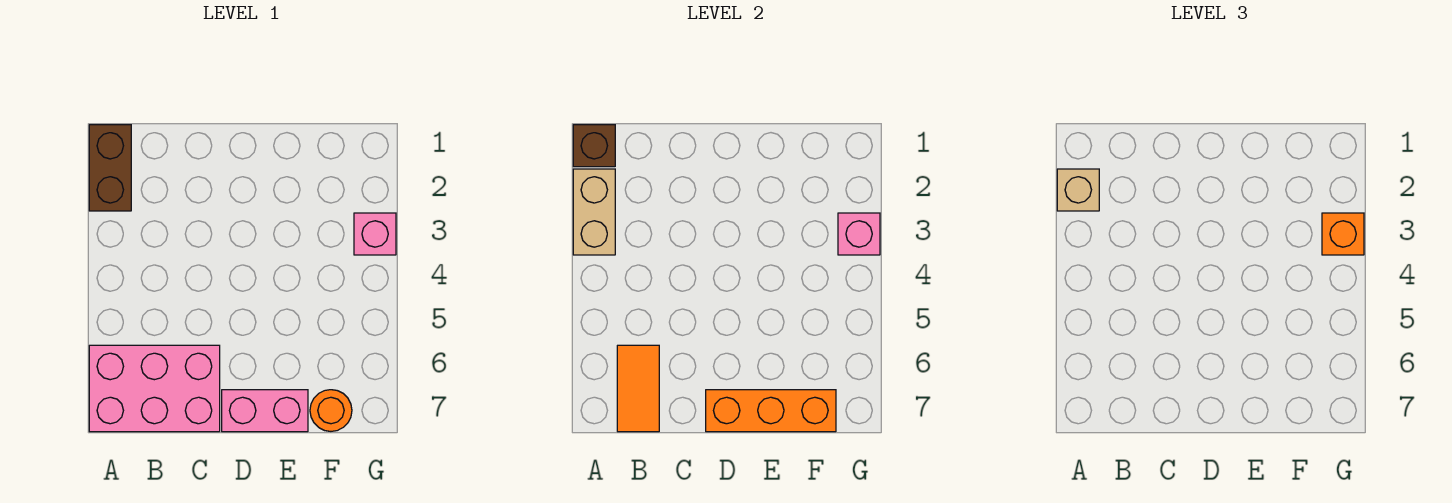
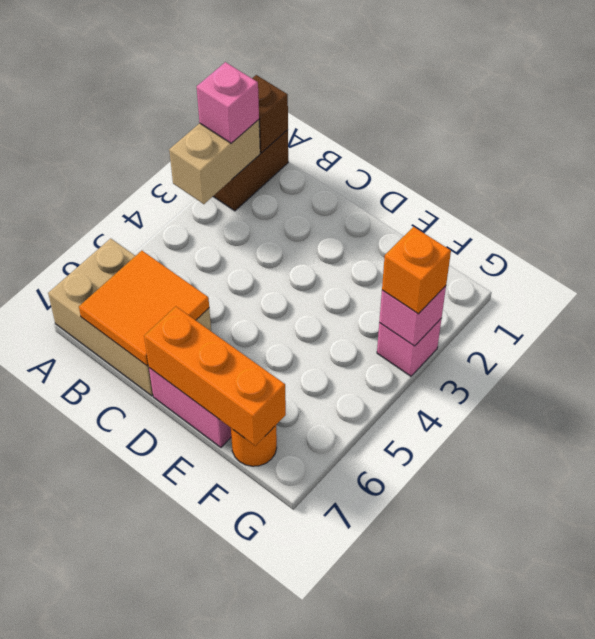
tan 1x1 brick [1057,169,1099,211] -> pink 1x1 brick [197,62,259,143]
pink 2x3 brick [89,345,220,432] -> tan 2x3 brick [48,238,211,396]
orange 1x2 tile [617,345,659,432] -> orange 2x2 tile [79,251,209,366]

